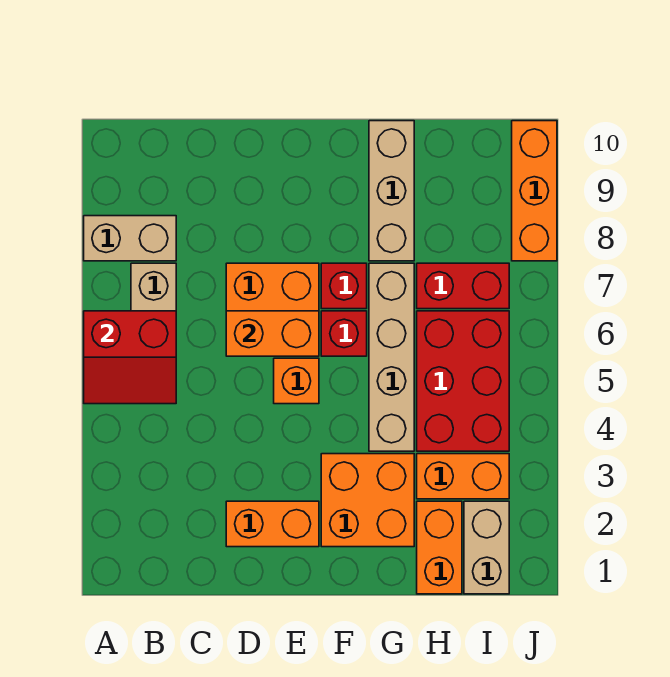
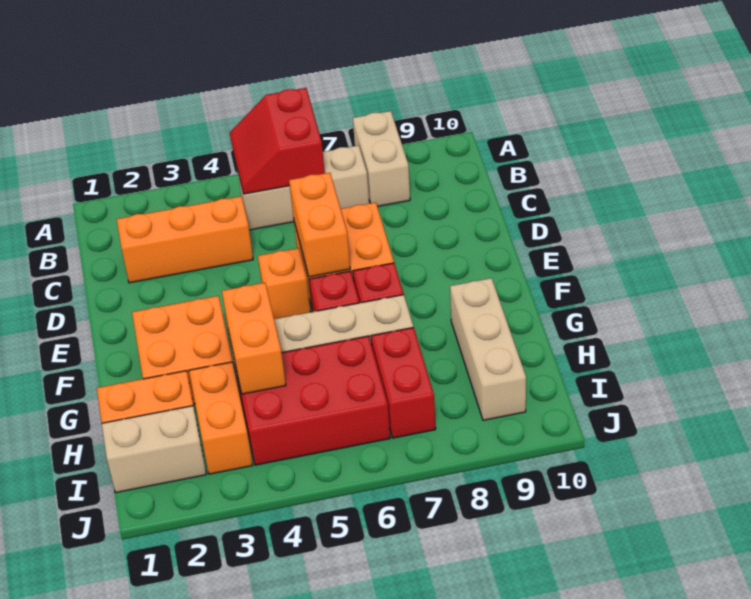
orange 1x2 brick [226,501,319,547] -> orange 1x2 brick moved to [222,283,286,394]
tan 1x3 brick [369,121,414,261] -> tan 1x3 brick turned to [450,278,526,420]
orange 1x3 brick [512,121,557,261] -> orange 1x3 brick moved to [117,196,253,283]

